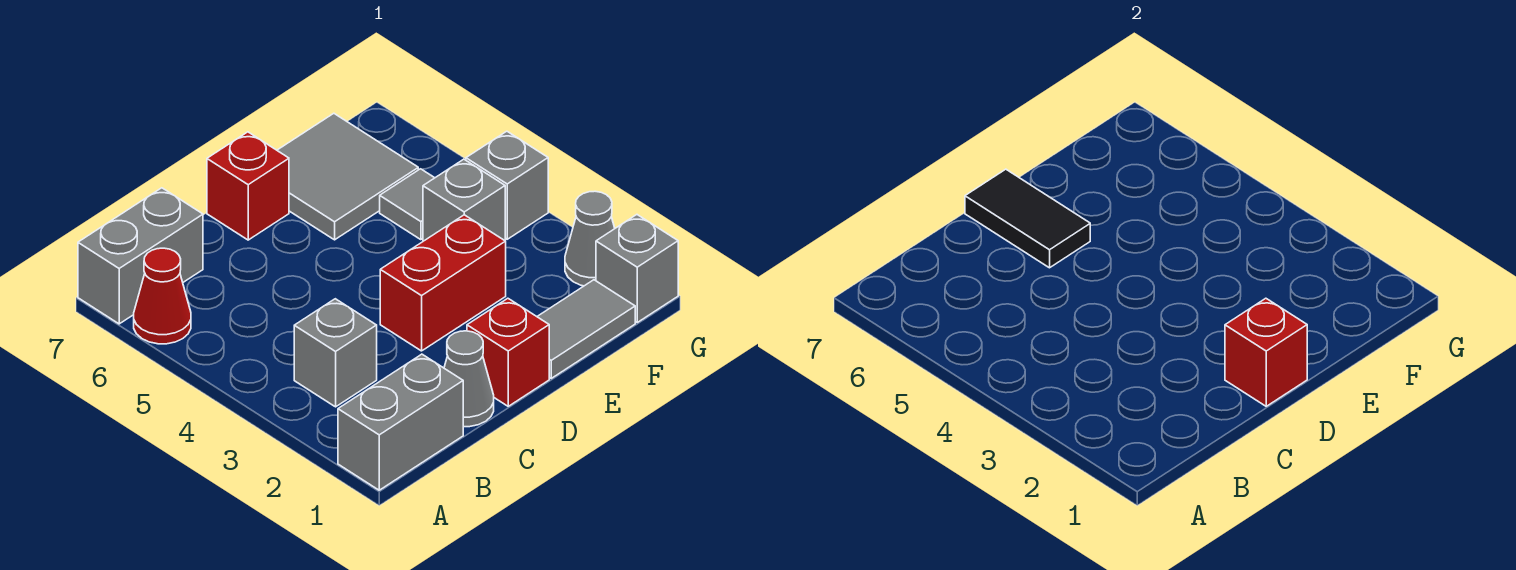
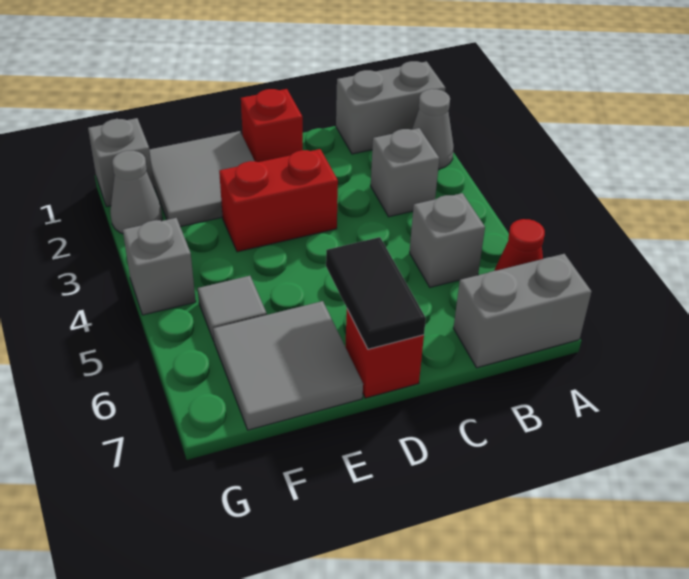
grey 1x1 cone [444,331,494,427] -> grey 1x1 cone moved to [412,89,454,169]
red 1x1 brick [1225,298,1307,406] -> none
grey 1x2 tile [537,280,635,378] -> grey 2x2 tile [149,131,254,227]
grey 1x1 brick [423,159,505,241] -> grey 1x1 brick moved to [410,193,485,287]

